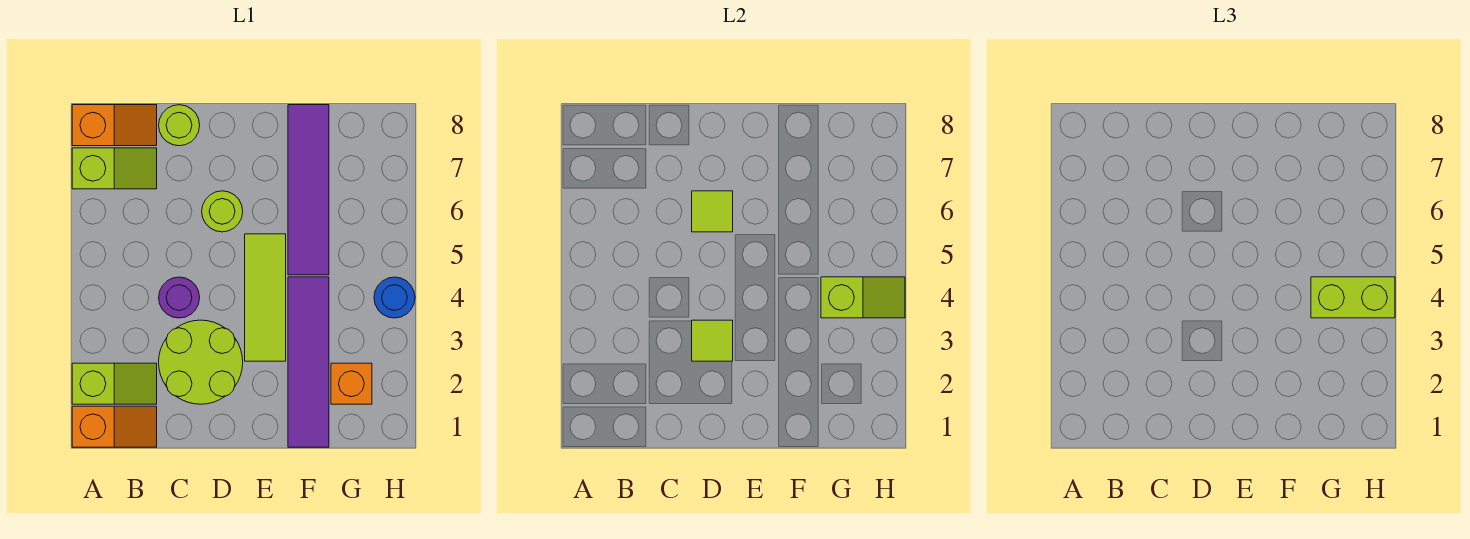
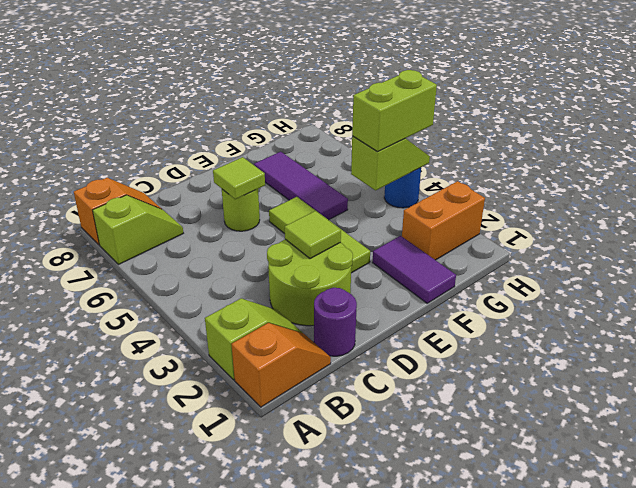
purple 1x1 round brick [159,277,200,318] -> purple 1x1 round brick moved to [314,288,357,356]
lime 1x1 round brick [159,105,200,146] -> none
purple 1x4 tile [288,277,329,447] -> purple 1x2 tile [373,236,456,303]
purple 1x4 tile [288,105,329,275] -> purple 1x3 tile [254,152,348,220]
orange 1x1 brick [331,363,372,404] -> orange 1x2 brick [402,181,485,260]

